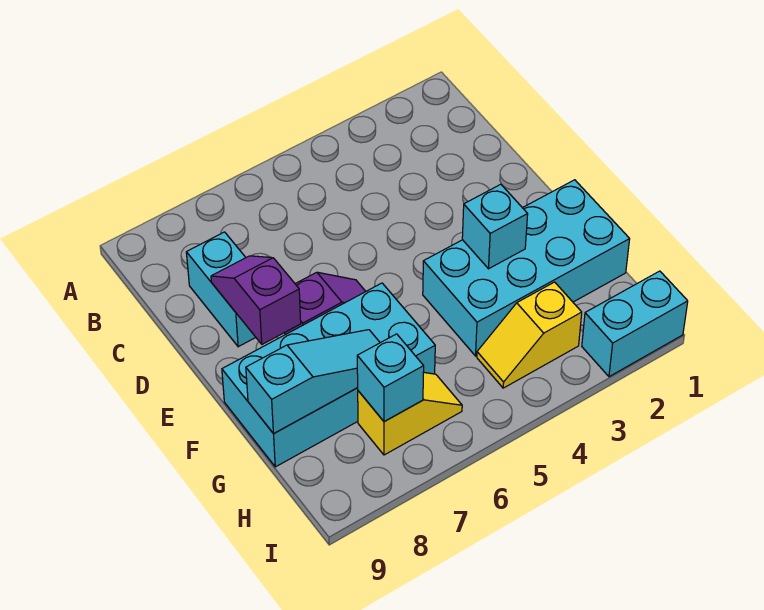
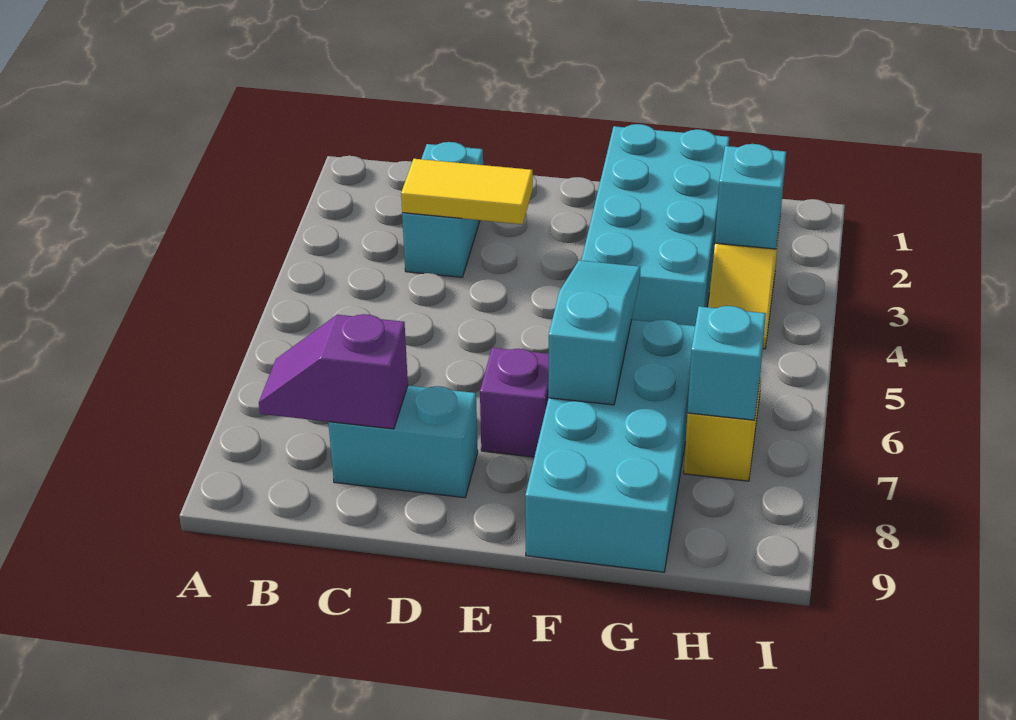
none -> yellow 1x2 tile [401,159,533,224]
purple 1x2 slope [211,256,301,344] -> purple 1x2 slope moved to [259,314,408,429]
cyan 1x1 brick [462,184,528,269] -> cyan 1x1 brick moved to [715,144,786,249]
cyan 1x3 slope [246,330,380,434] -> cyan 1x3 slope moved to [548,260,640,405]
cyan 1x2 brick [582,271,688,377] -> cyan 1x2 brick moved to [402,142,483,277]

